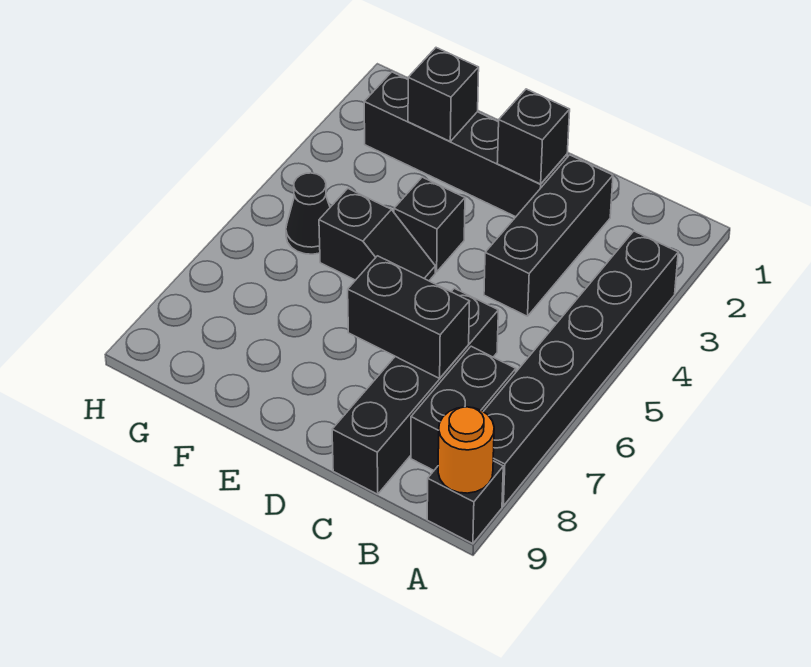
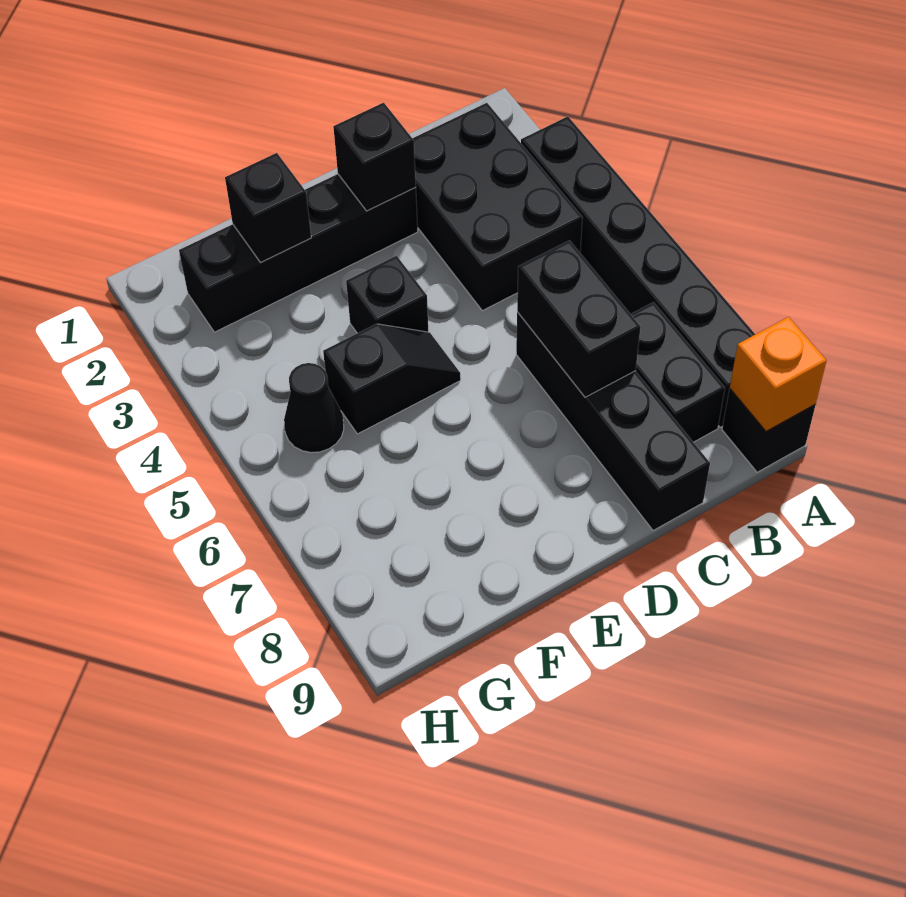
orange 1x1 round brick [438,407,494,493] -> orange 1x1 brick [730,317,827,431]
black 1x3 brick [484,155,613,316] -> black 2x3 brick [413,103,583,311]
black 1x2 brick [348,256,470,378] -> black 1x2 brick turned to [517,240,641,397]

